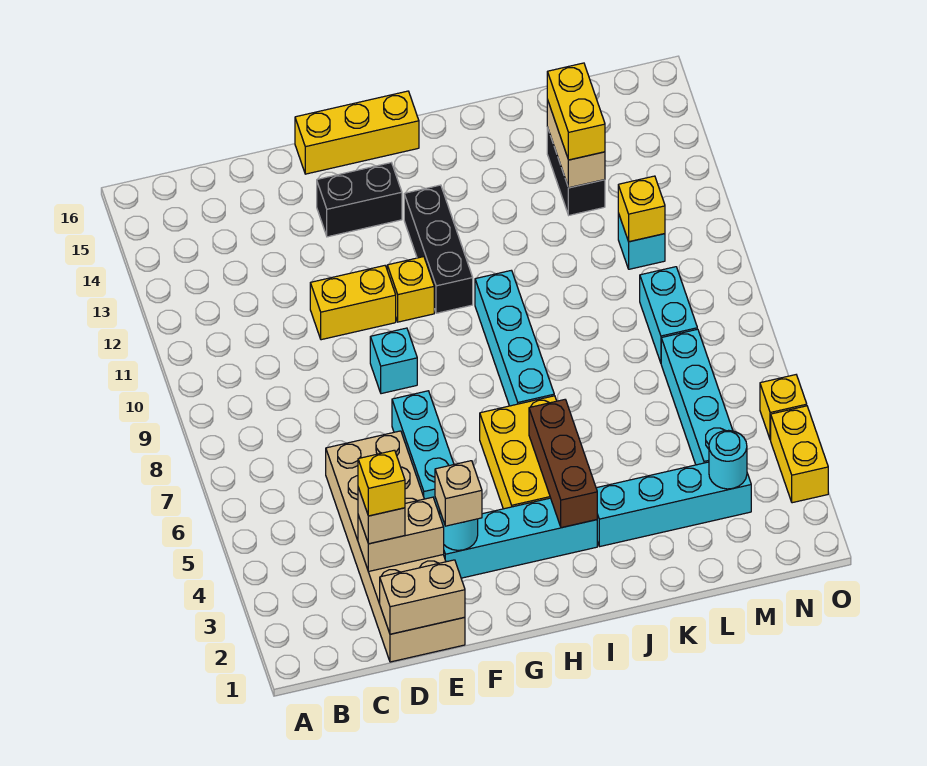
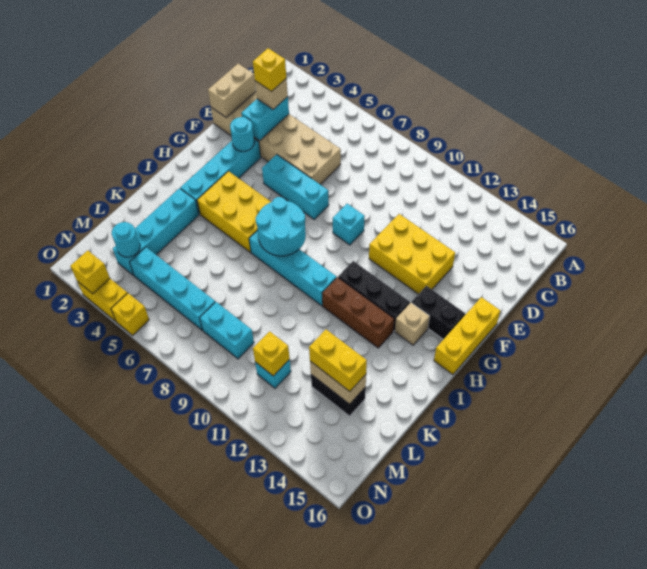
tan 1x2 brick [358,497,444,572] -> cyan 1x2 brick [241,97,289,141]
yellow 1x2 brick [310,266,396,340] -> yellow 2x3 brick [369,214,455,294]
tan 1x1 brick [435,461,482,526] -> tan 1x1 brick moved to [395,303,430,345]
black 1x2 brick [317,163,402,237] -> black 1x2 brick turned to [412,286,465,339]
yellow 1x1 brick [387,257,434,322] -> yellow 1x1 brick moved to [71,250,110,294]
none -> cyan 2x2 round brick [256,197,306,256]
brown 1x3 brick [529,400,597,528] -> brown 1x3 brick moved to [322,277,394,348]

